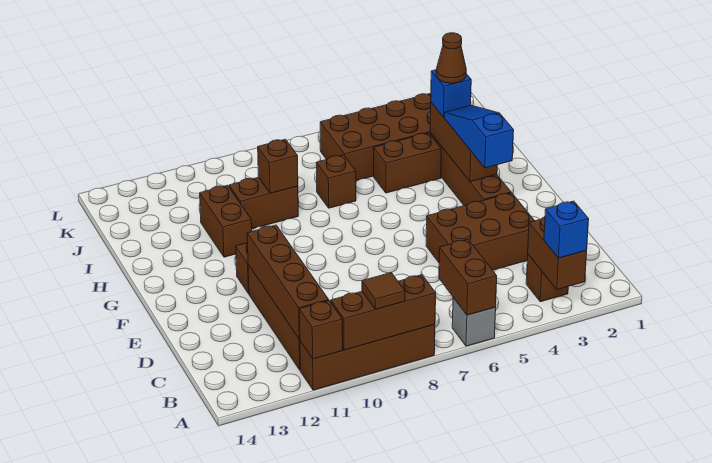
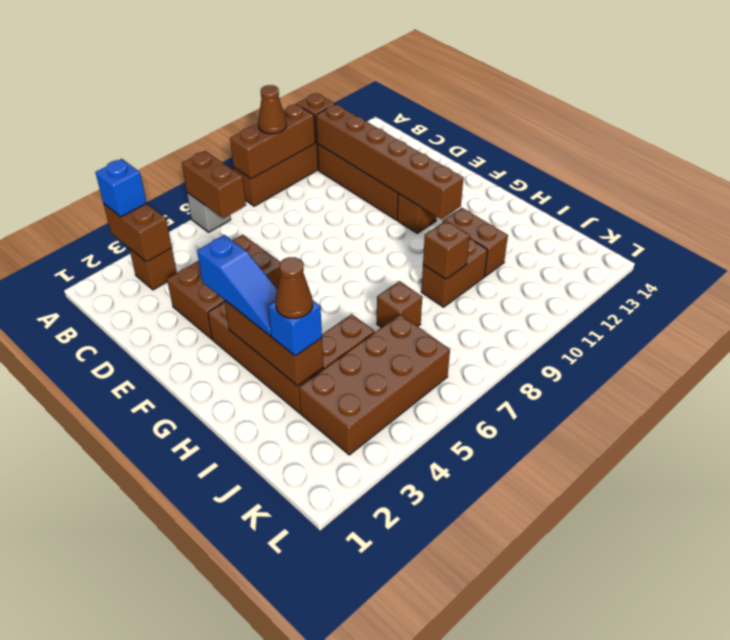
brown 1x1 tile [362,273,405,309] -> brown 1x1 cone [258,85,286,134]
brown 1x4 brick [247,225,329,339] -> brown 1x6 brick [316,104,463,219]

